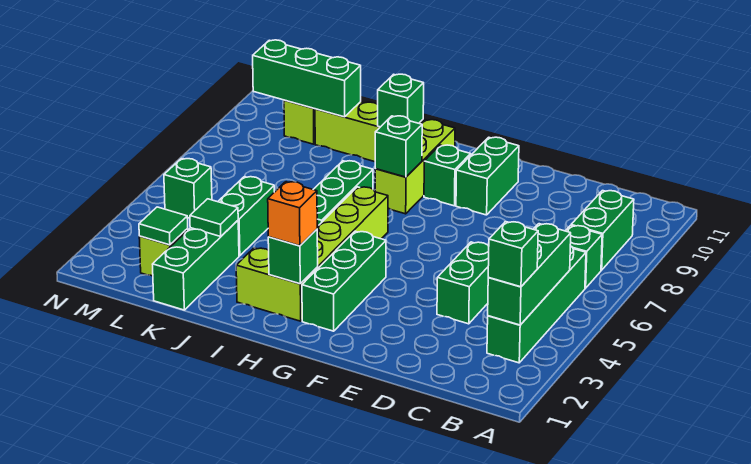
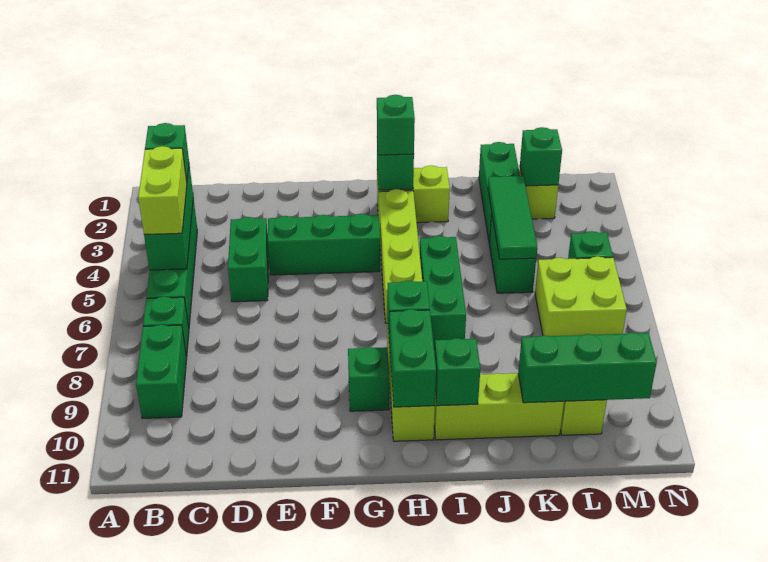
none -> lime 1x2 brick [138,146,187,234]
green 1x2 brick [456,137,519,215] -> green 1x2 brick moved to [389,309,436,407]
green 1x3 brick [302,231,386,331] -> green 1x3 brick turned to [268,214,380,275]
orange 1x1 brick [268,182,317,246] -> green 1x1 brick [377,95,415,155]
green 1x1 tile [190,199,238,236] -> green 1x3 tile [488,176,537,259]
green 1x1 tile [139,207,188,245] -> green 1x1 brick [520,127,562,186]
none -> lime 2x2 brick [535,256,627,336]

